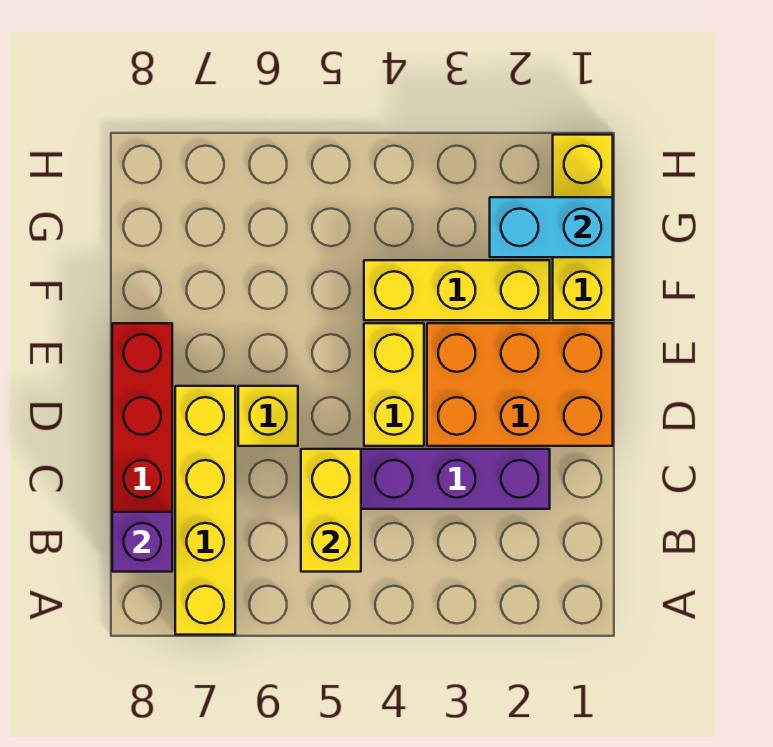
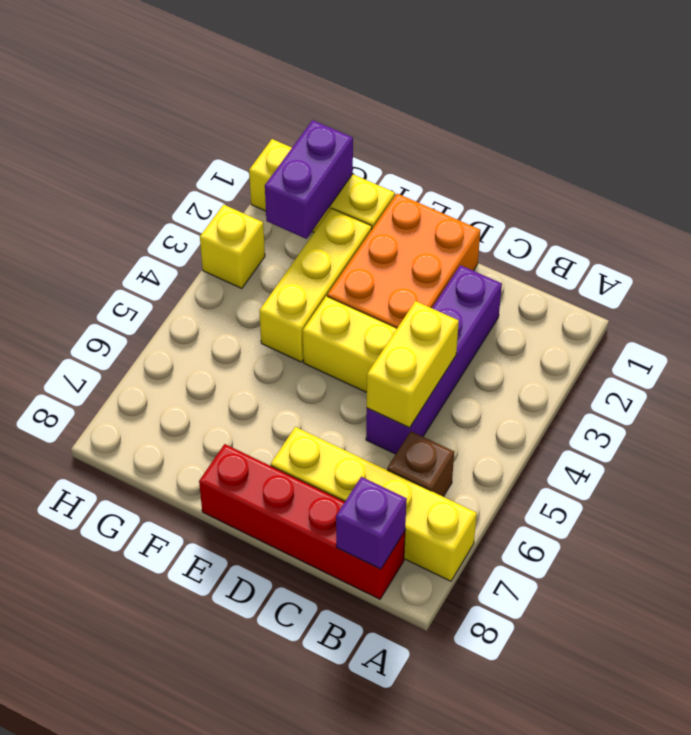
yellow 1x2 brick [301,449,361,572] -> yellow 1x2 brick turned to [367,301,459,428]
none -> brown 1x1 brick [387,431,454,497]
yellow 1x1 brick [238,386,298,446] -> yellow 1x1 brick moved to [200,205,265,289]
cyan 1x2 brick [490,197,613,257] -> purple 1x2 brick [265,120,353,239]

